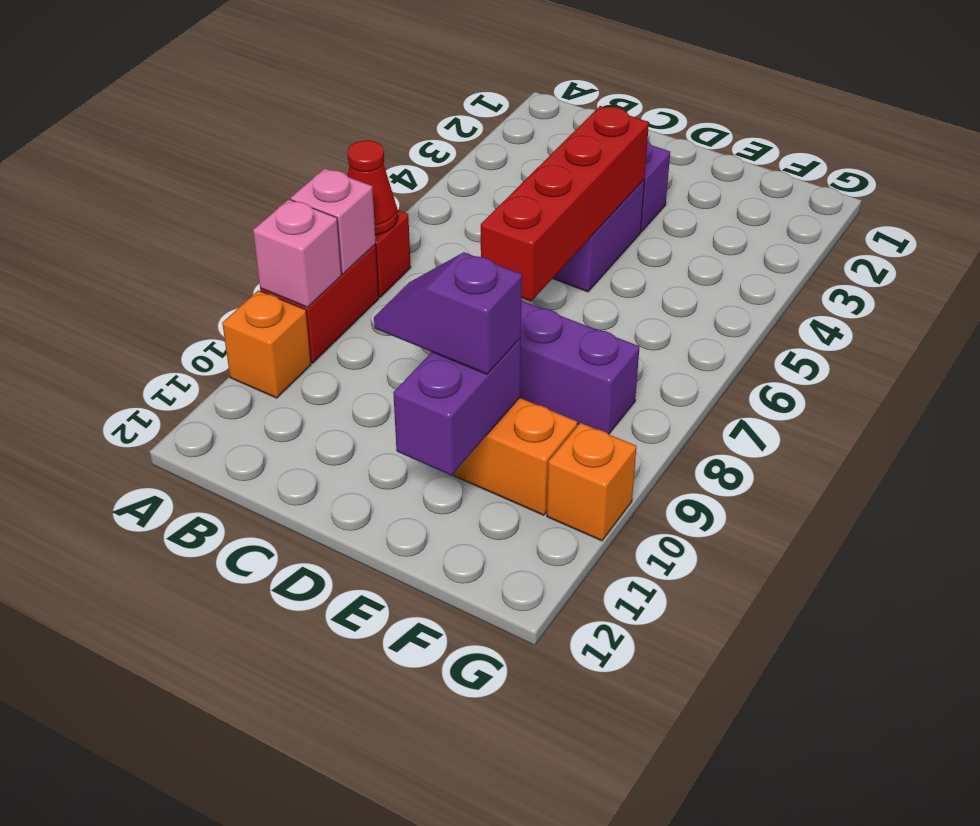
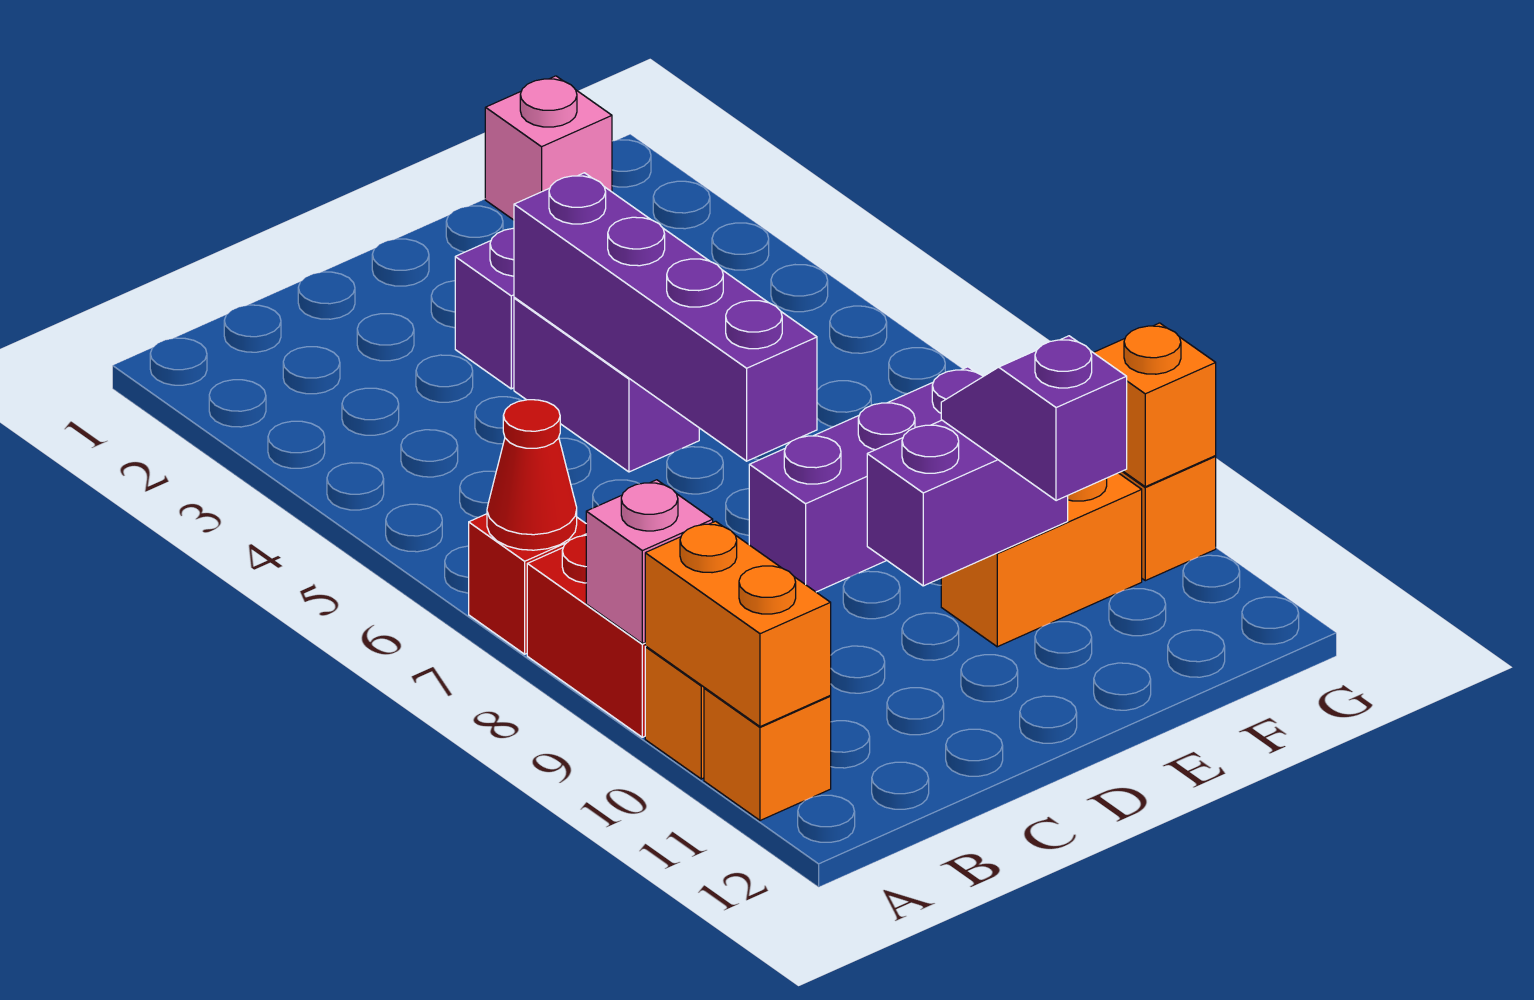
pink 1x1 brick [291,168,376,274] -> pink 1x1 brick moved to [485,76,612,220]
none -> orange 1x2 brick [645,521,831,727]
none -> orange 1x1 brick [704,688,831,820]
red 1x4 brick [481,106,649,301] -> purple 1x4 brick [514,173,817,461]
purple 1x2 slope [374,252,522,374] -> purple 1x2 slope turned to [941,336,1127,501]
purple 1x2 brick [393,338,521,475] -> purple 1x2 brick turned to [867,420,1068,586]
none -> orange 1x1 brick [1093,323,1216,487]

